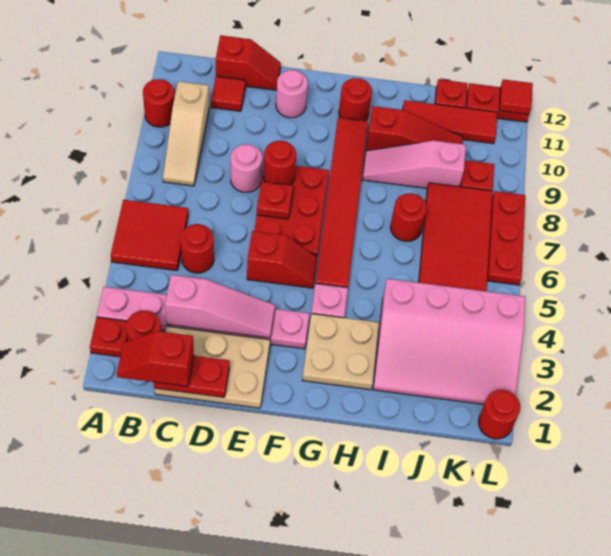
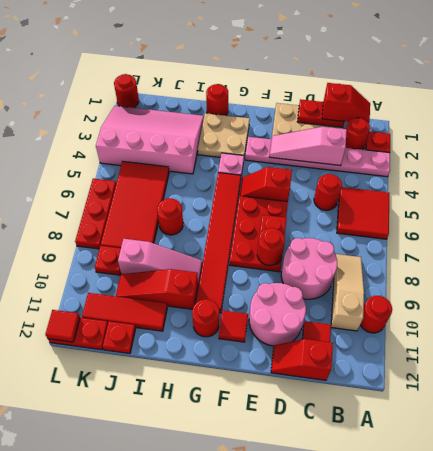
pink 1x1 round brick [231,144,262,192] -> pink 2x2 round brick [281,238,337,299]
pink 1x1 round brick [276,70,308,118] -> pink 2x2 round brick [249,283,306,346]
none -> red 1x1 tile [219,310,248,342]
none -> red 1x1 round brick [206,84,228,116]

